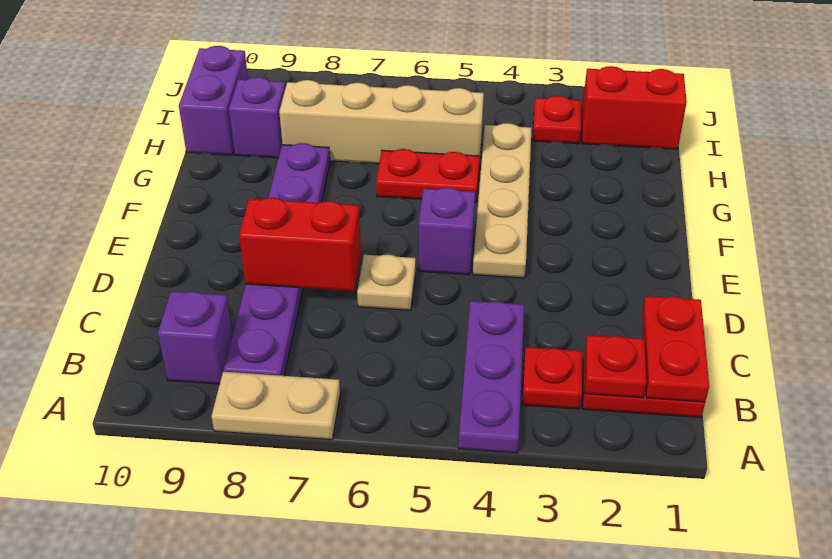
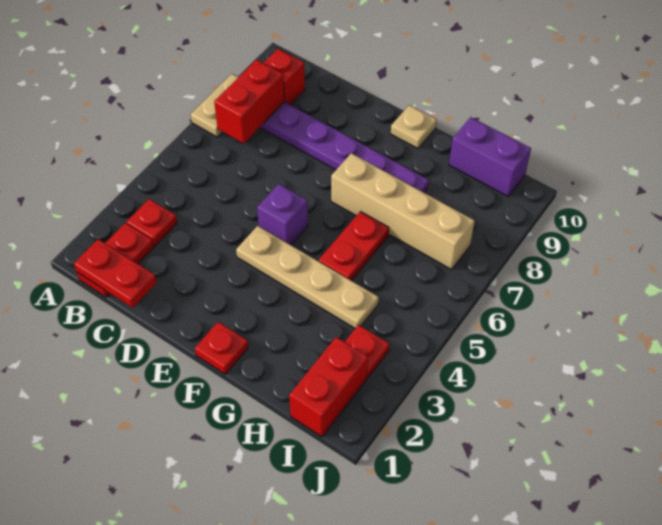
purple 1x3 plate [458,301,524,453] -> none
red 1x1 plate [585,335,647,398] -> red 1x1 plate moved to [195,322,248,374]
purple 1x1 brick [158,291,233,384] -> red 1x1 brick [264,49,305,105]
tan 1x1 plate [357,255,416,310] -> tan 1x1 plate moved to [391,105,437,148]
red 1x2 brick [239,198,361,291] -> red 1x2 brick moved to [214,60,285,144]
tan 1x4 brick [279,80,484,164] -> tan 1x4 brick turned to [331,153,475,270]
purple 1x1 brick [229,77,285,158] -> none

